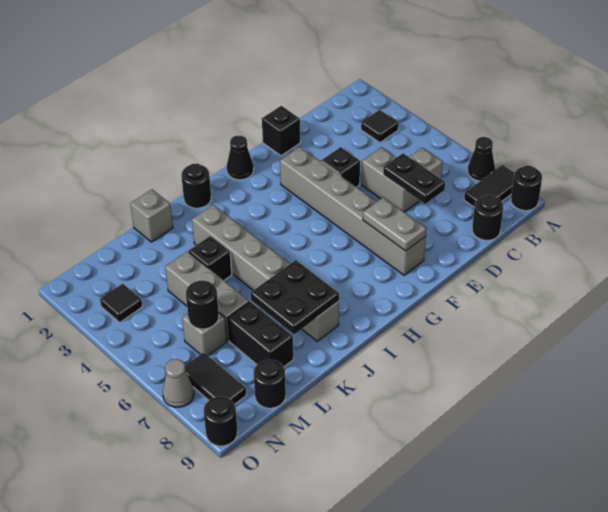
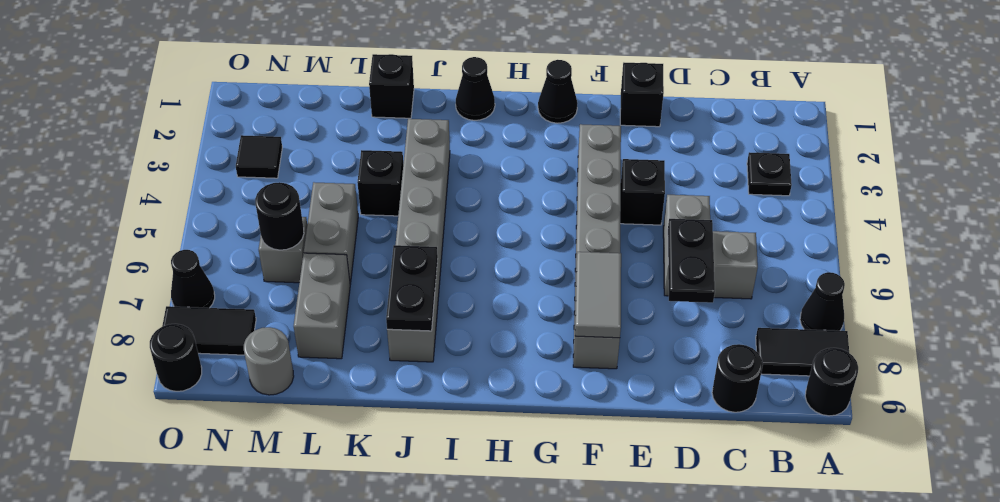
black 1x1 tile [361,110,399,143] -> black 1x1 plate [747,152,792,196]
grey 1x2 plate [363,198,426,251] -> grey 1x2 tile [575,252,621,338]
black 1x1 round brick [181,164,211,208] -> black 1x1 cone [456,57,495,120]
black 2x2 plate [251,260,339,334] -> black 1x2 plate [386,245,438,331]
grey 1x1 brick [130,189,173,242] -> black 1x1 brick [369,54,414,118]
grey 1x3 brick [165,251,249,340] -> grey 1x2 brick [304,182,358,284]
black 1x2 brick [228,302,293,367] -> grey 1x2 brick [294,253,350,359]
black 1x1 round brick [254,360,286,408] -> grey 1x1 round brick [244,327,294,395]
black 1x2 tile [185,352,246,404] -> black 1x2 tile turned to [162,306,256,355]
grey 1x1 cone [163,359,194,407] -> black 1x1 cone [171,250,215,308]

